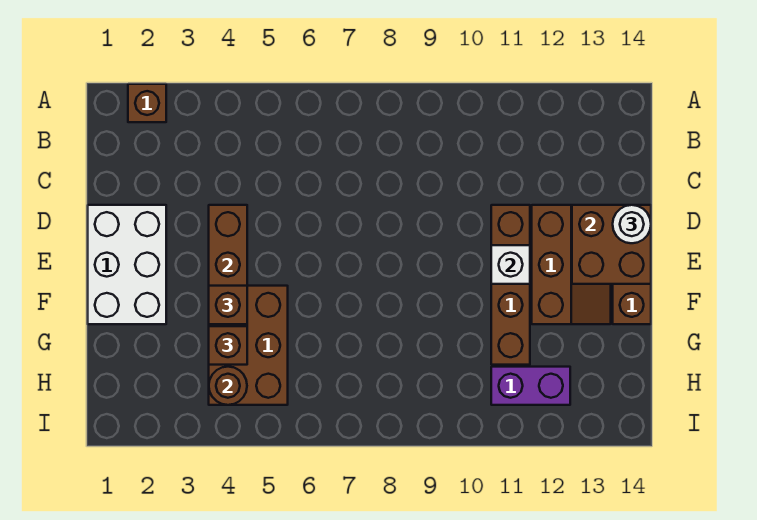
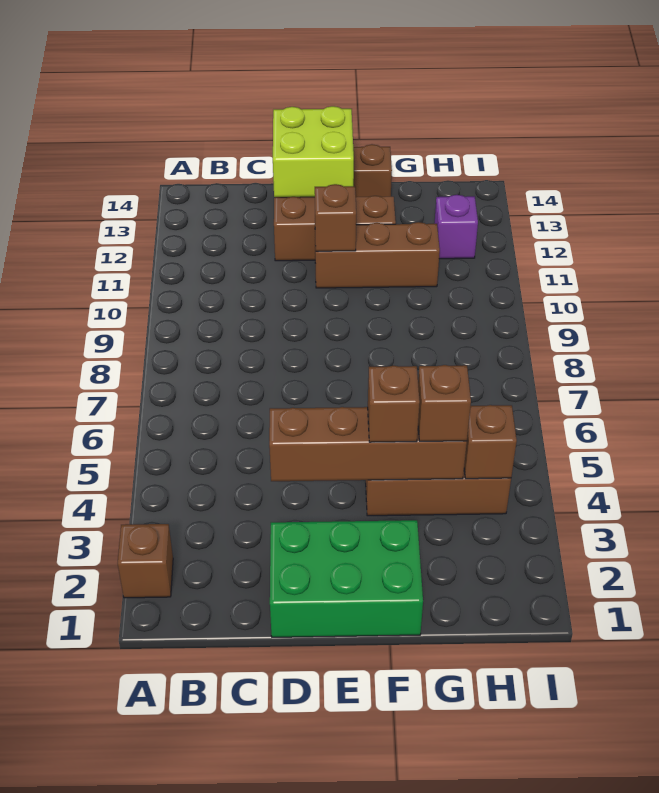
white 2x3 brick [88,205,166,324] -> green 2x3 brick [270,520,423,637]
brown 1x4 brick [491,205,530,365] -> brown 1x3 brick [315,222,440,288]
brown 2x2 brick [572,205,651,284] -> lime 2x2 brick [273,106,354,197]
white 1x1 round brick [613,205,651,243] -> none
white 1x1 brick [491,245,530,284] -> brown 1x1 brick [315,184,356,251]
brown 1x1 round brick [209,367,247,405] -> brown 1x1 brick [464,405,517,479]
purple 1x2 brick [491,367,570,405] -> purple 1x1 brick [434,195,478,259]

